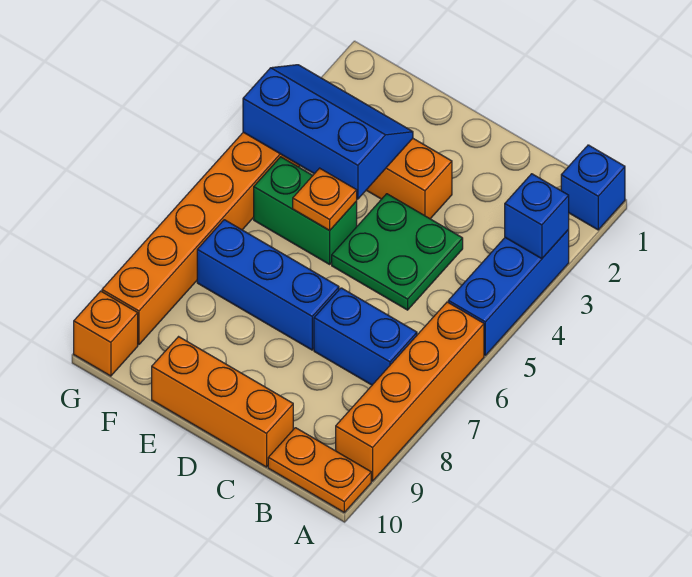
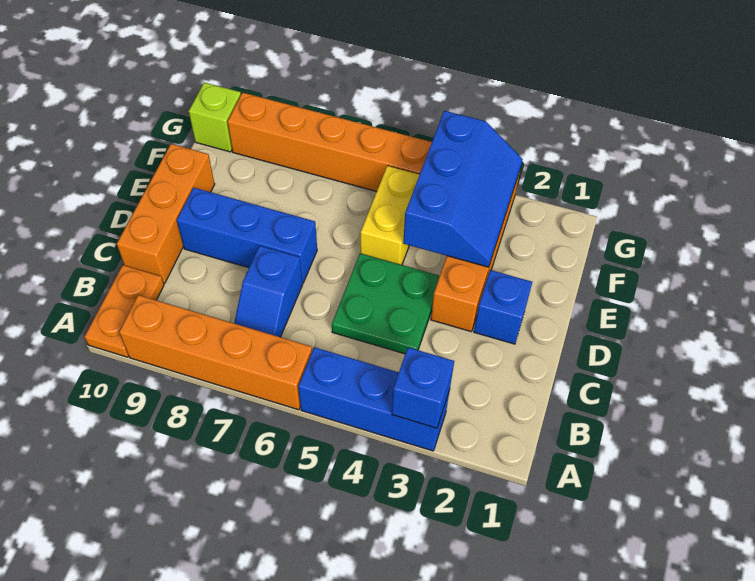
blue 1x1 brick [561,145,625,230] -> blue 1x1 brick moved to [474,270,532,344]
blue 1x2 brick [314,288,417,385] -> blue 1x2 slope [234,246,303,337]
blue 1x3 brick [197,220,339,350] -> blue 1x3 brick turned to [177,188,317,283]
green 1x2 brick [254,157,357,264] -> yellow 1x2 brick [360,166,420,265]
orange 1x1 plate [293,168,357,231] -> none
orange 1x1 brick [74,291,138,376] -> lime 1x1 brick [189,82,241,152]

